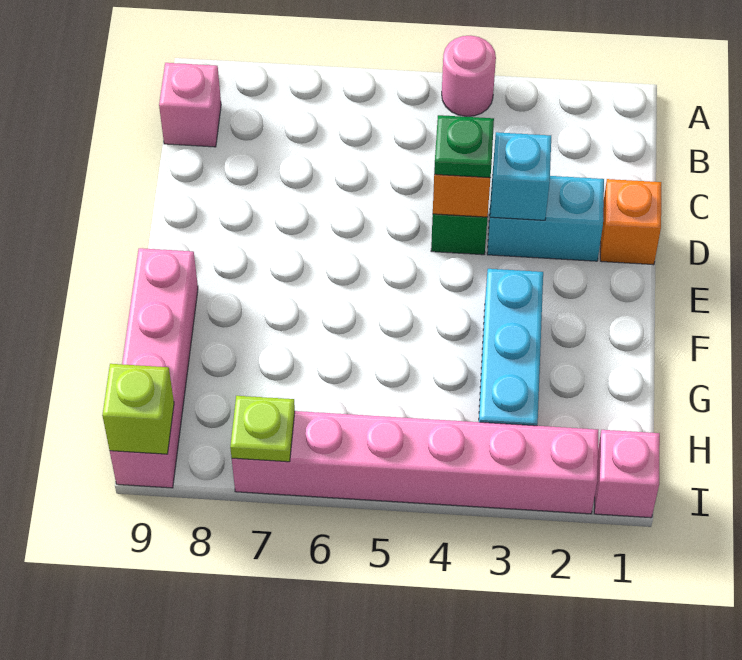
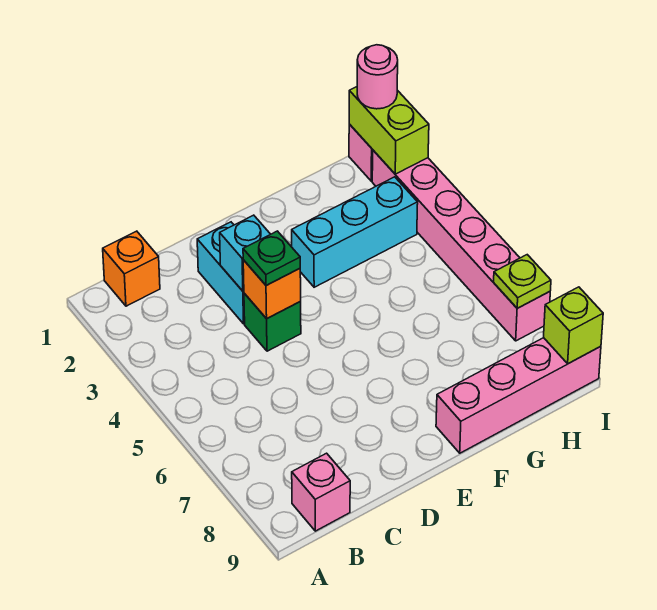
pink 1x1 round brick [442,36,496,117] -> pink 1x1 round brick moved to [357,45,398,109]
orange 1x1 brick [600,179,661,265] -> orange 1x1 brick moved to [103,231,160,306]
none -> lime 1x2 brick [349,87,429,174]

